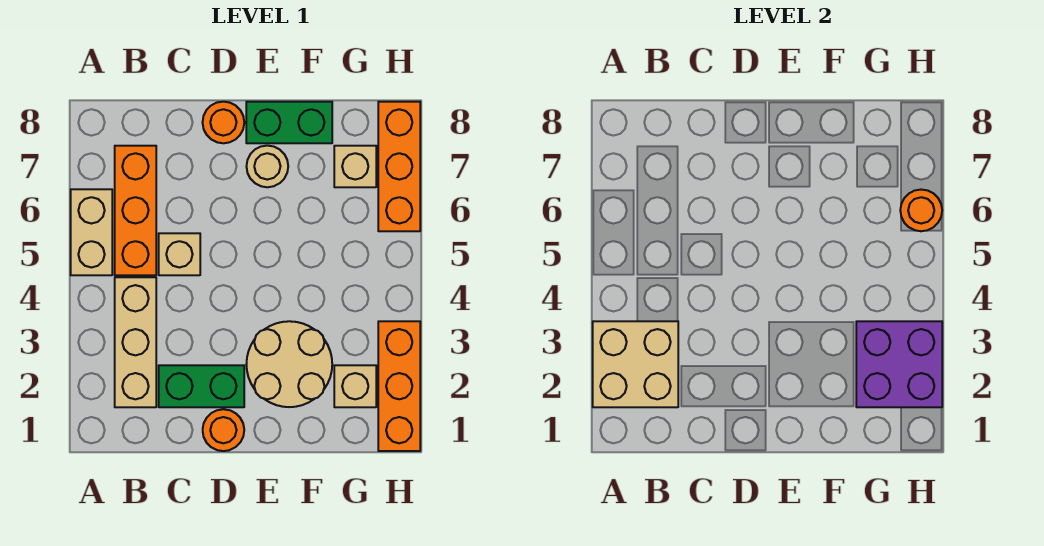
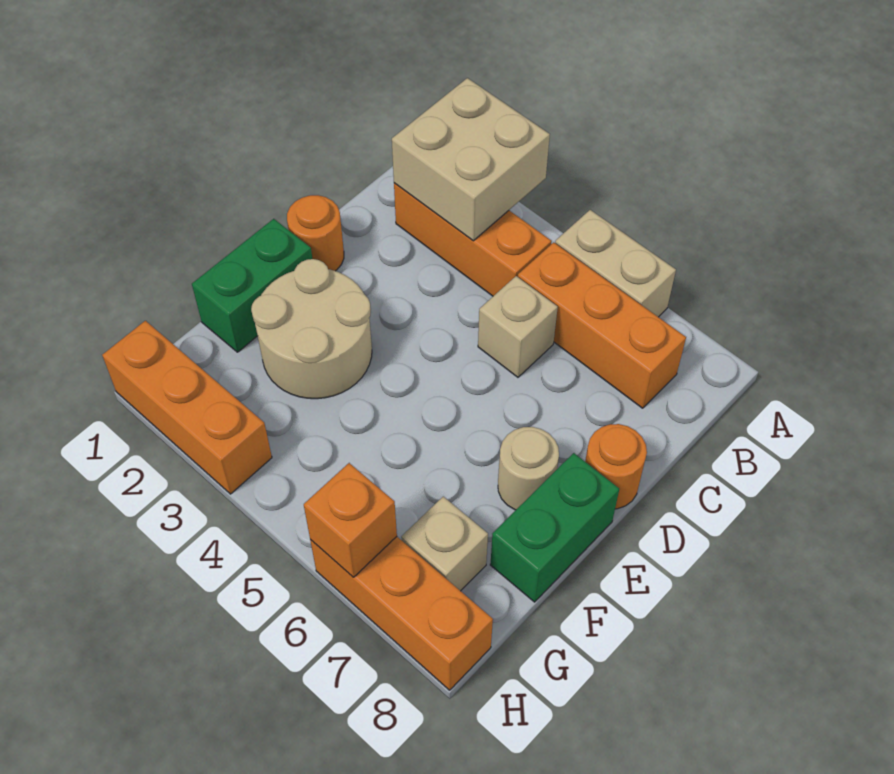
tan 1x3 brick [115,277,156,407] -> orange 1x3 brick [394,183,552,296]
green 1x2 brick [159,365,244,407] -> green 1x2 brick moved to [192,219,312,352]
tan 1x1 brick [334,365,376,407] -> none
purple 2x2 brick [856,321,942,407] -> none
orange 1x1 round brick [900,190,942,231] -> orange 1x1 brick [304,463,397,577]

